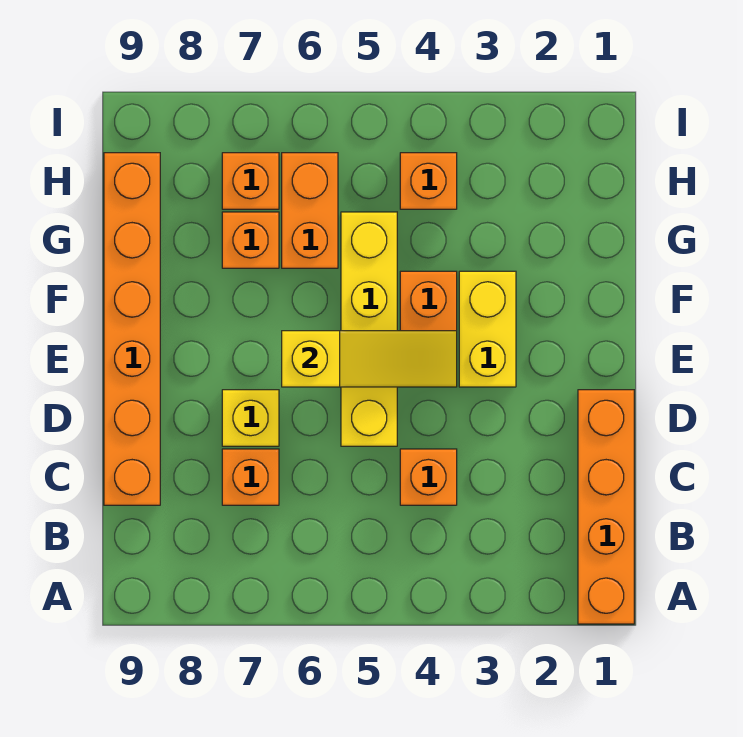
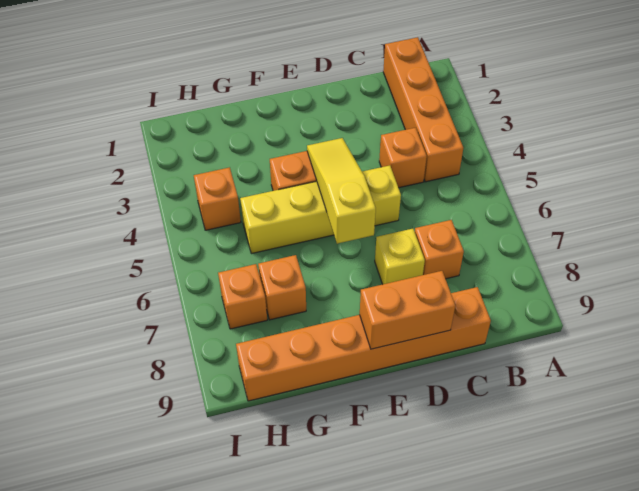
orange 1x4 brick [578,390,634,624] -> orange 1x4 brick turned to [383,37,463,182]
yellow 1x2 brick [459,271,516,387] -> none
orange 1x2 brick [282,153,338,268] -> orange 1x2 brick moved to [359,271,455,349]

